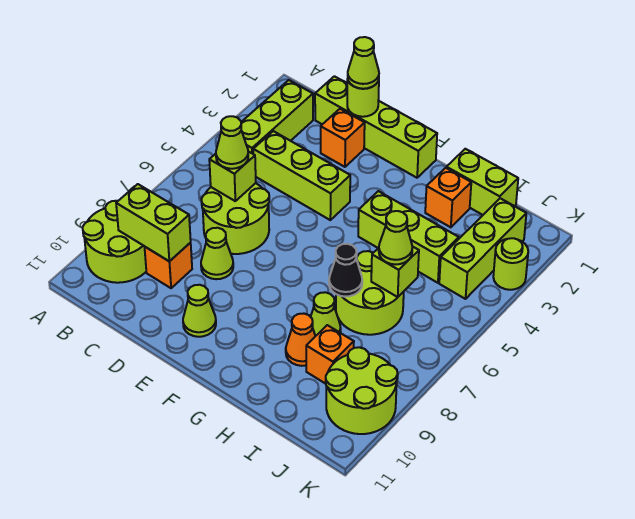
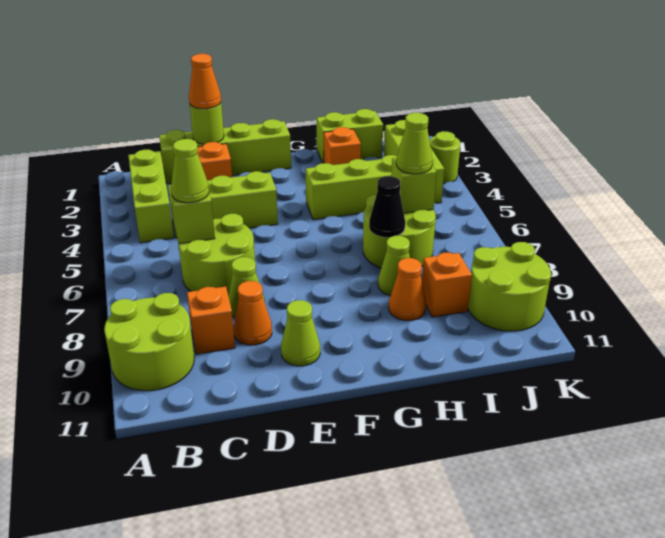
lime 1x2 brick [116,184,191,261] -> none
lime 1x1 cone [348,37,379,89] -> orange 1x1 cone [189,54,221,109]
none -> orange 1x1 cone [234,281,272,345]

